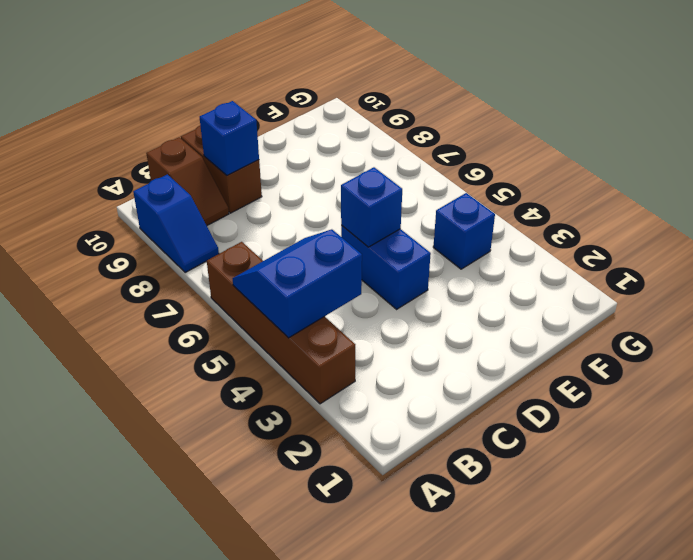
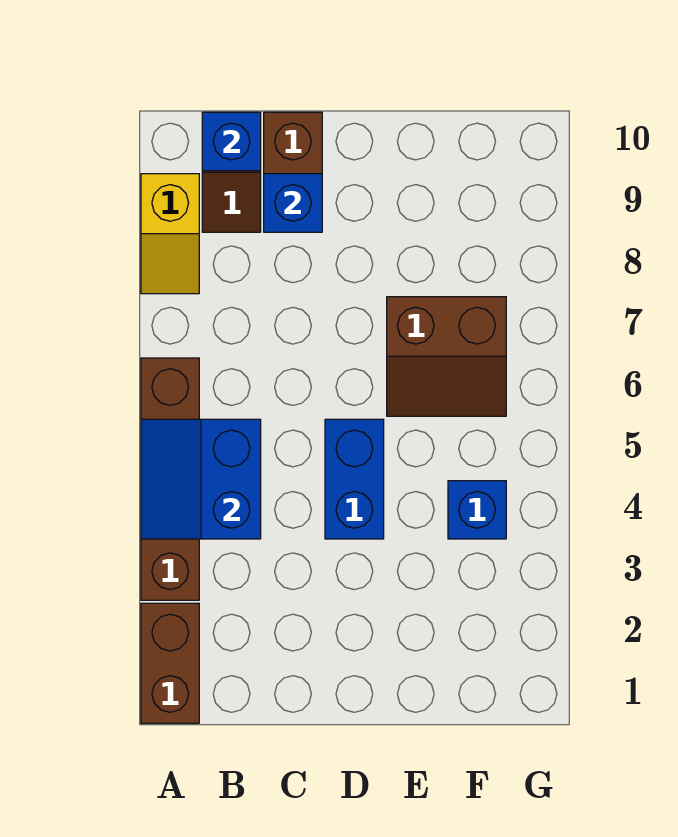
none -> brown 1x2 brick [141,603,199,723]
blue 2x2 slope [232,229,362,338] -> blue 2x2 slope turned to [141,419,261,539]
blue 1x2 slope [133,174,219,272] -> yellow 1x2 slope [141,174,199,294]
blue 1x1 brick [341,167,402,247] -> blue 1x1 brick moved to [202,112,261,171]
none -> brown 2x2 slope [387,297,506,416]

